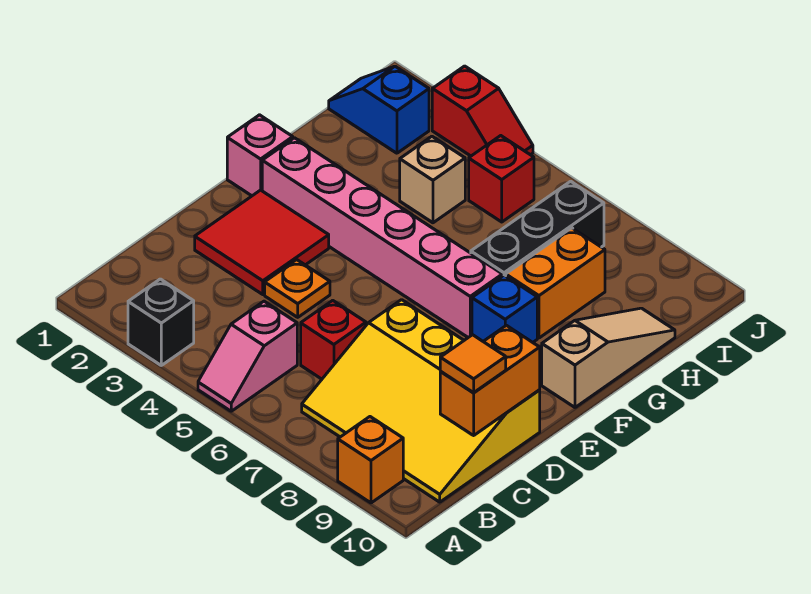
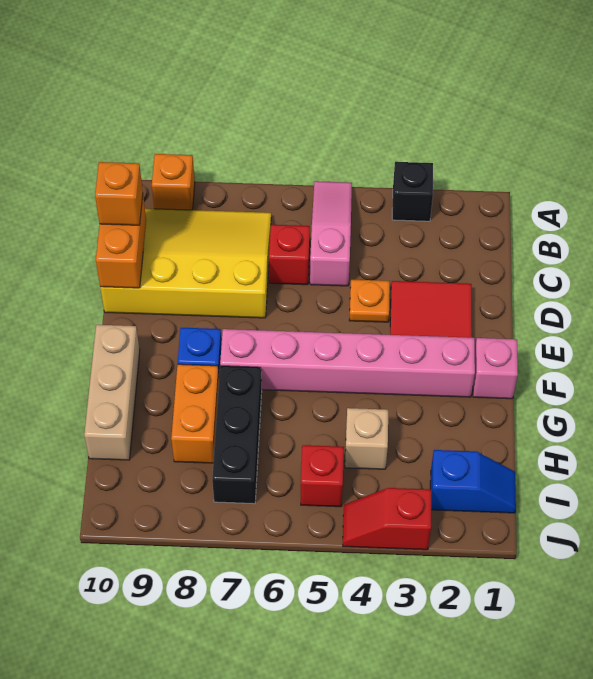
pink 1x2 slope [198,301,297,411] -> pink 1x3 slope [310,181,352,286]
orange 1x1 tile [440,335,506,393] -> orange 1x1 brick [95,162,143,225]
tan 1x3 slope [542,308,675,407] -> tan 1x3 brick [84,325,140,460]

